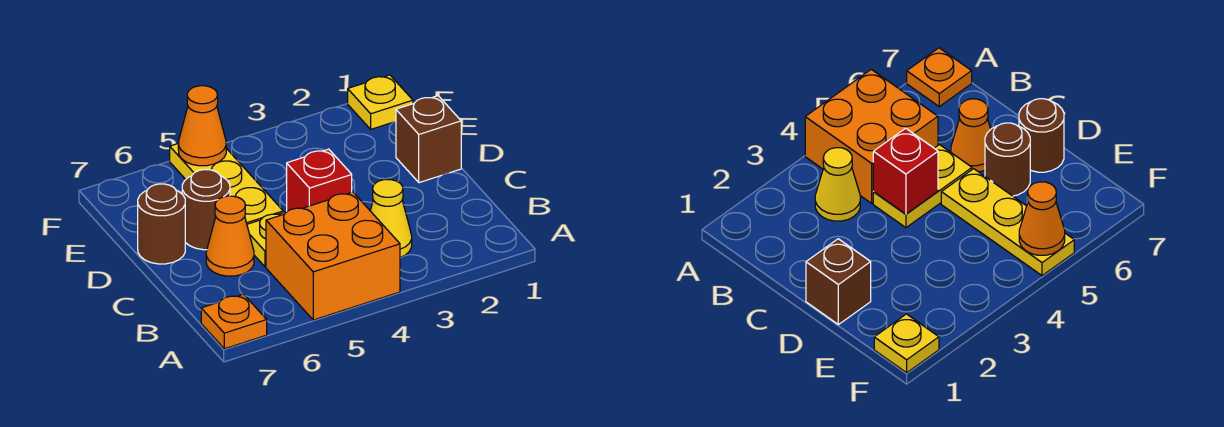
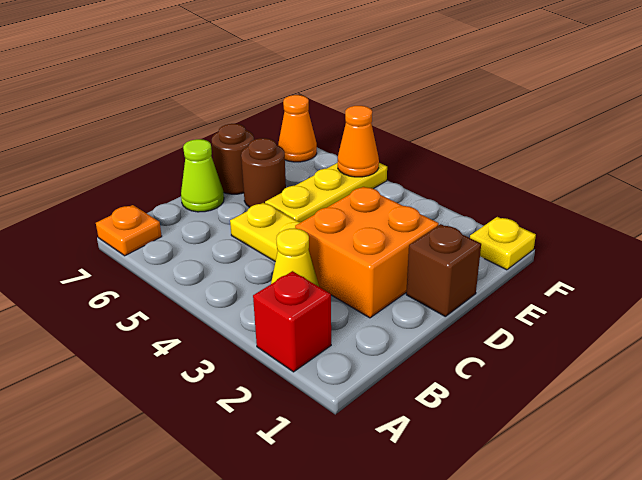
orange 2x2 brick [266,192,400,320] -> orange 2x2 brick moved to [295,187,439,318]
red 1x1 brick [287,149,352,211] -> red 1x1 brick moved to [253,271,331,372]
orange 1x1 cone [206,196,254,276] -> orange 1x1 cone moved to [278,95,317,162]
none -> lime 1x1 cone [181,139,224,212]

